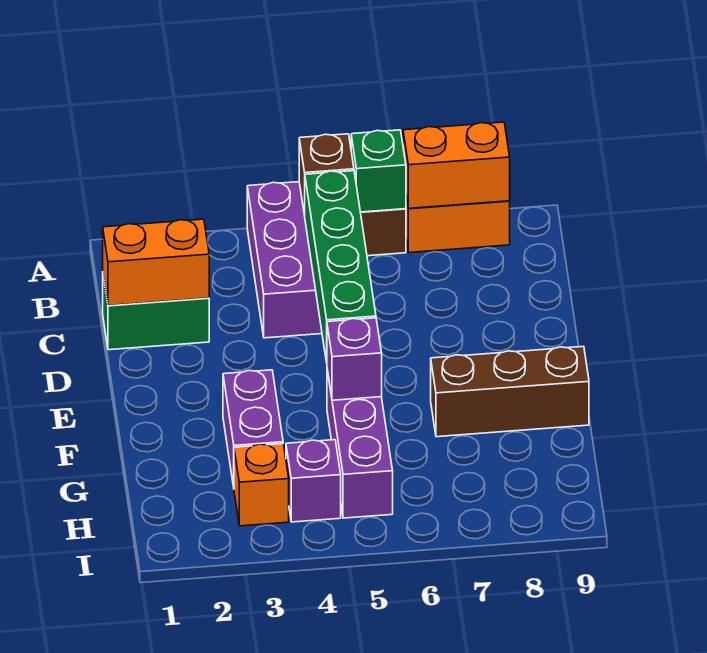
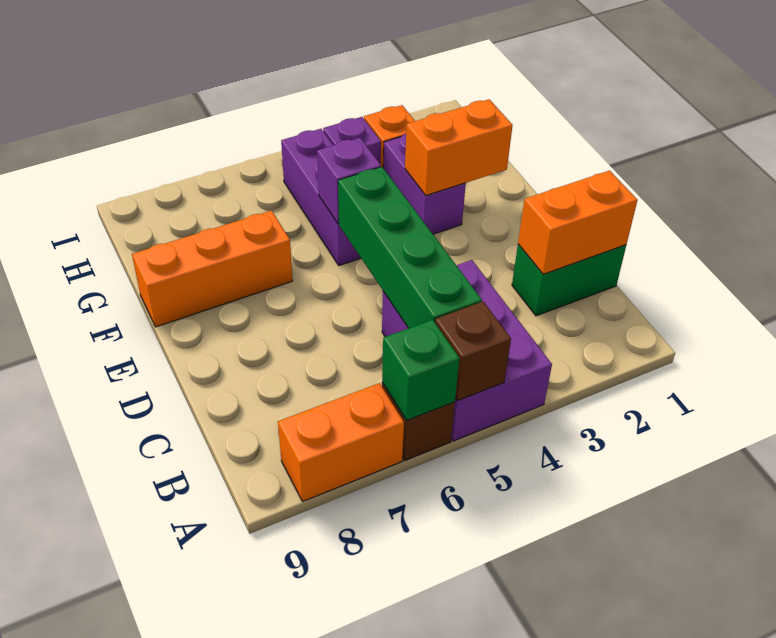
orange 1x2 brick [403,122,510,208] -> orange 1x2 brick moved to [405,99,513,195]
brown 1x3 brick [431,346,589,437] -> orange 1x3 brick [132,210,293,327]

